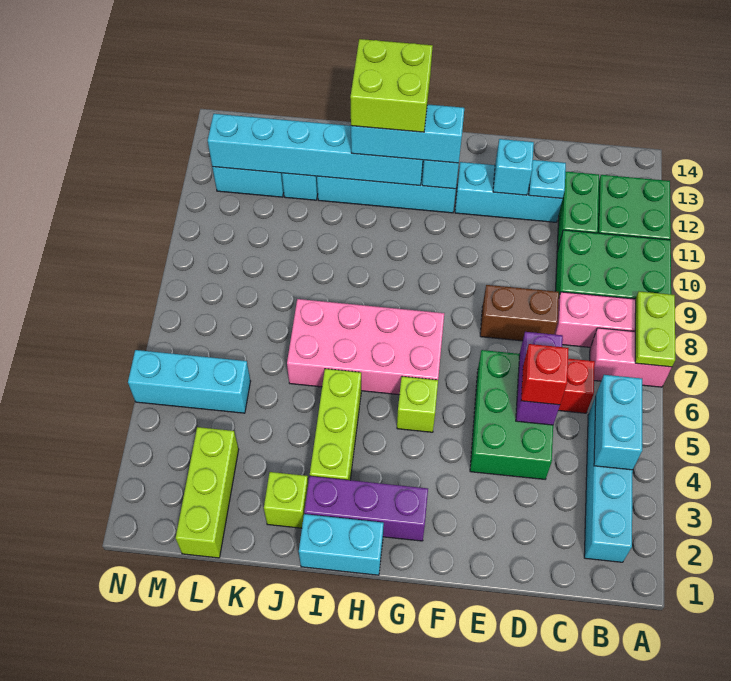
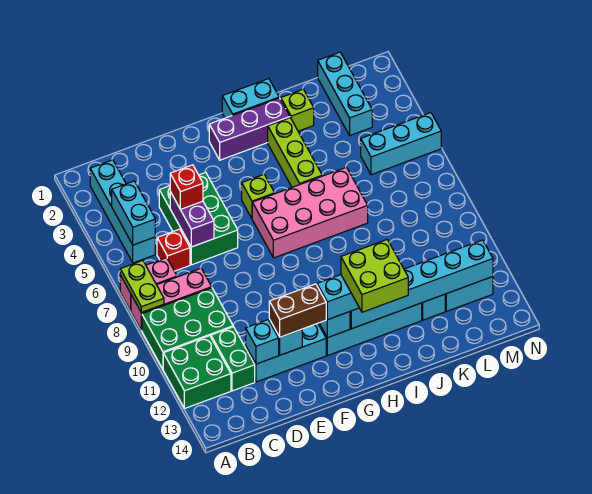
brown 1x2 brick [480,285,559,341] -> brown 1x2 brick moved to [269,284,326,337]
cyan 1x1 plate [529,160,566,198] -> cyan 1x1 brick [246,320,279,364]
lime 1x3 brick [176,427,239,558] -> cyan 1x3 brick [318,52,372,135]

